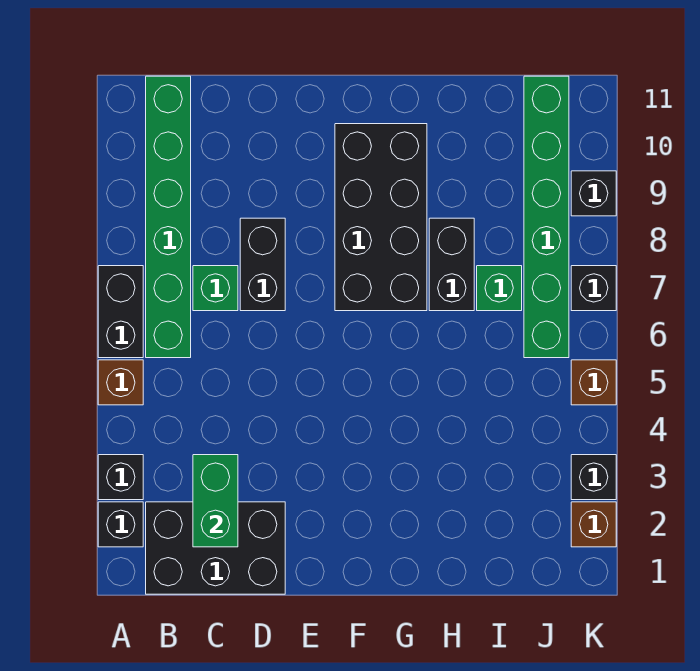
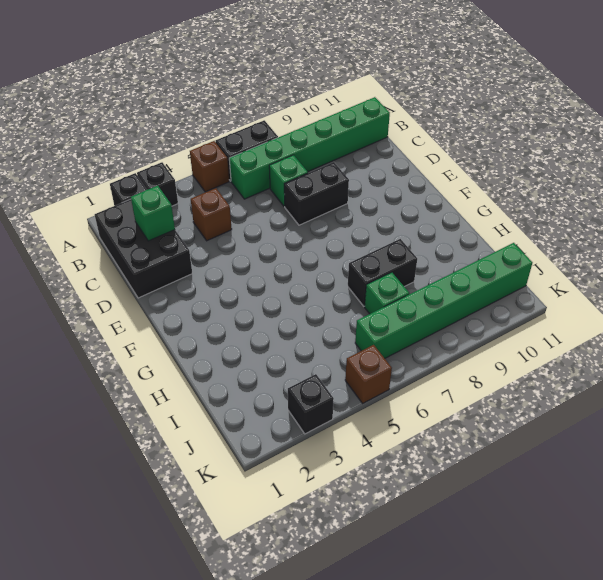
green 1x2 brick [193,455,238,547] -> green 1x1 brick [131,186,175,241]
black 2x4 brick [335,124,427,311] -> none
brown 1x1 brick [571,502,616,547] -> brown 1x1 brick moved to [191,188,232,241]
black 1x1 brick [571,266,616,311] -> none
black 1x1 brick [571,171,616,216] -> none

